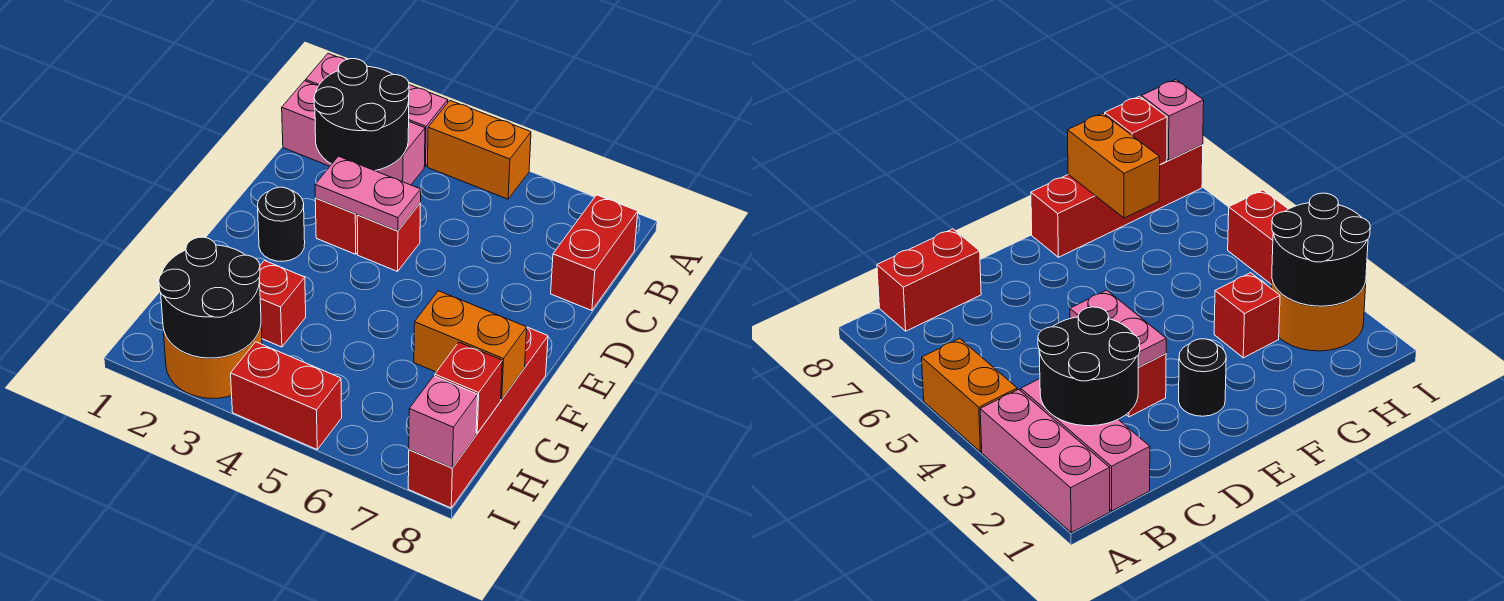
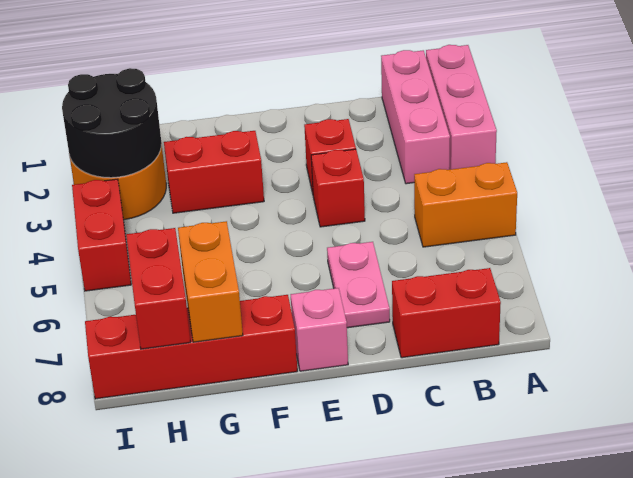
orange 1x2 brick [428,101,531,199] -> orange 1x2 brick turned to [414,162,517,247]
black 2x2 round brick [314,59,409,171] -> none
pink 1x2 plate [315,156,421,231] -> pink 1x2 plate moved to [327,242,390,328]
black 1x1 round brick [258,187,305,261] -> none
red 1x1 brick [259,261,306,347] -> red 1x2 brick [164,131,264,213]
red 1x1 brick [435,342,502,433] -> red 1x2 brick [126,228,191,349]
pink 1x1 brick [409,376,478,468] -> pink 1x1 brick moved to [291,288,348,371]

